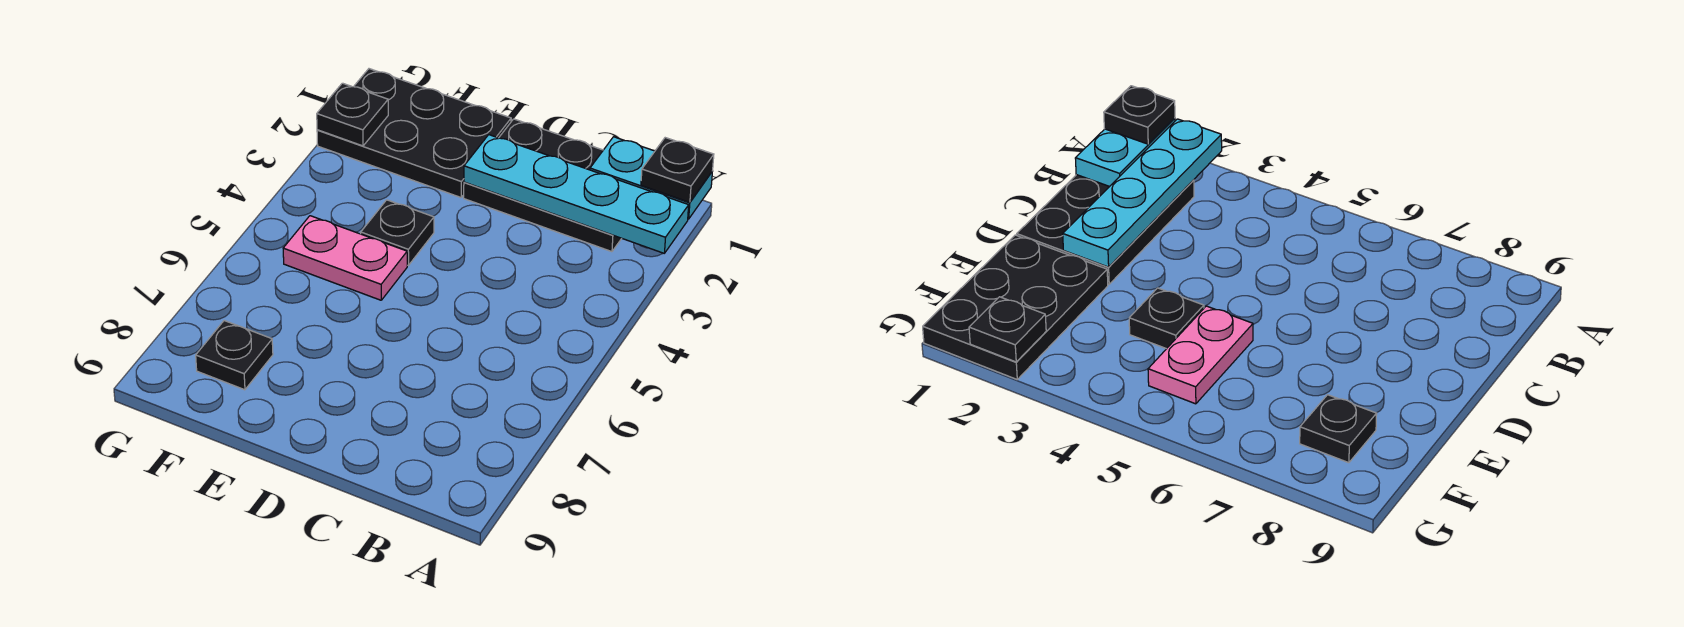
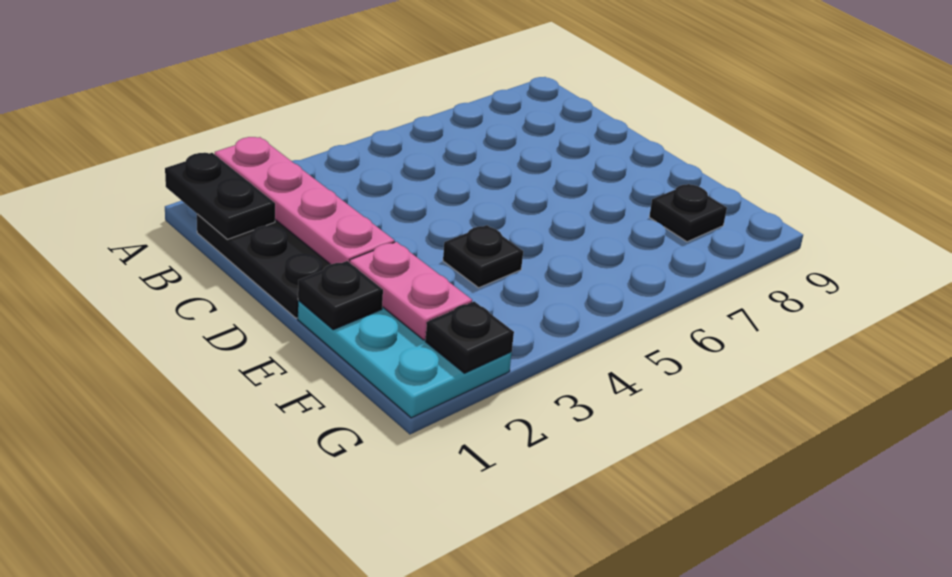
cyan 1x2 plate [590,137,712,219] -> black 1x2 plate [165,153,275,239]
black 1x1 plate [641,138,714,202] -> black 1x1 plate moved to [298,261,383,330]
cyan 1x4 plate [464,135,689,253] -> pink 1x4 plate [215,137,395,264]
black 2x3 plate [317,69,511,197] -> cyan 2x3 plate [298,300,512,418]
pink 1x2 plate [283,216,407,300] -> pink 1x2 plate moved to [350,242,472,340]

